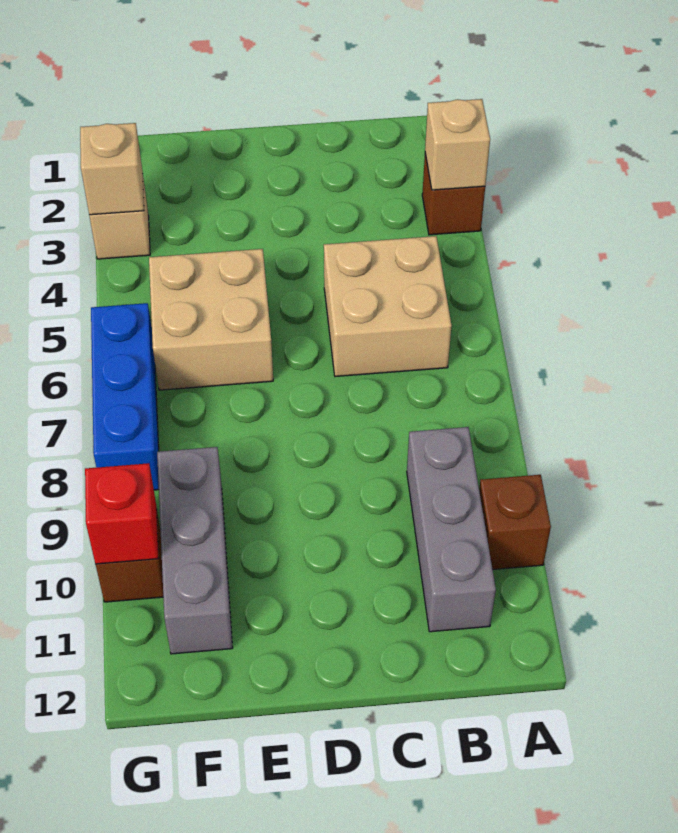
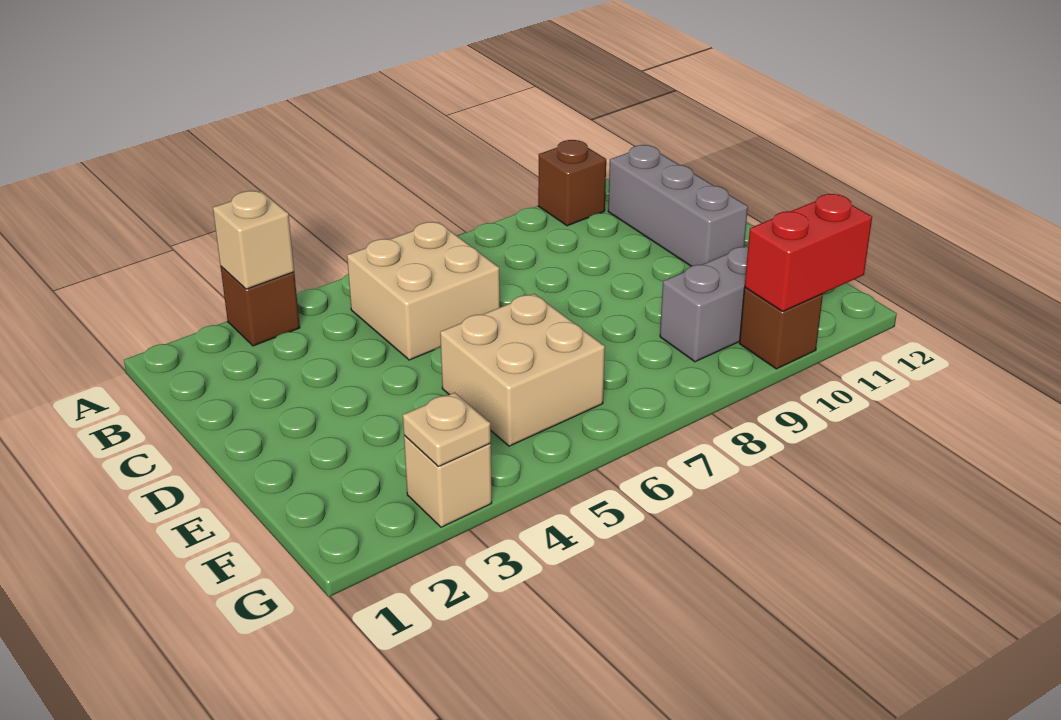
grey 1x3 brick [407,427,496,632] -> grey 1x3 brick turned to [608,145,748,266]
tan 1x1 brick [80,123,144,215] -> tan 1x1 plate [403,393,491,467]
blue 1x3 brick [91,303,159,490] -> none
red 1x1 brick [85,463,158,564] -> red 1x2 brick [745,194,872,311]

